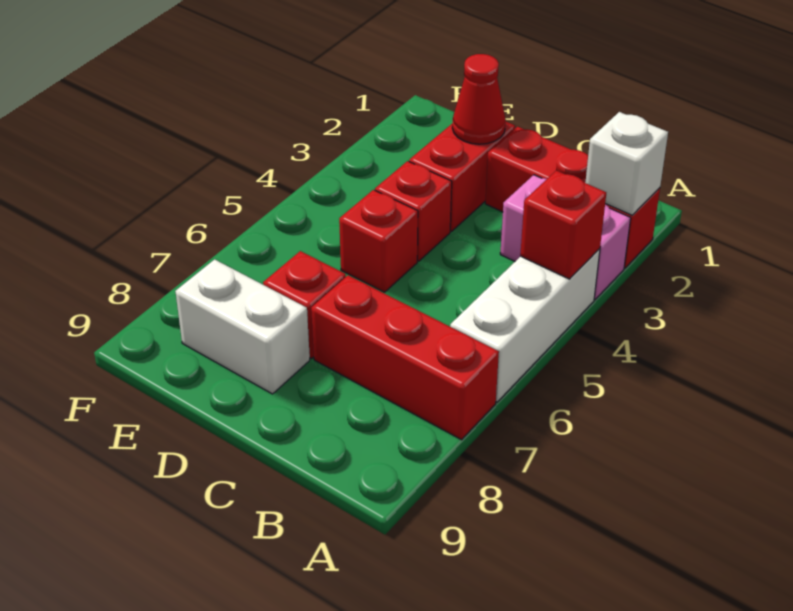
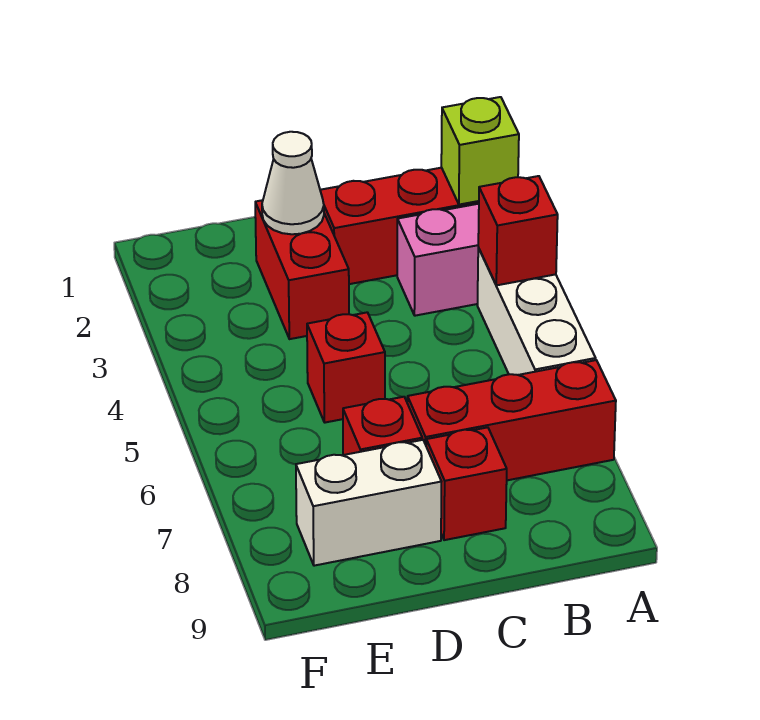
white 1x1 brick [585,112,668,215] -> lime 1x1 brick [441,97,519,205]
red 1x1 cone [452,54,506,144] -> white 1x1 cone [262,132,324,234]
red 1x1 brick [375,161,452,261] -> red 1x1 brick moved to [426,427,507,540]

